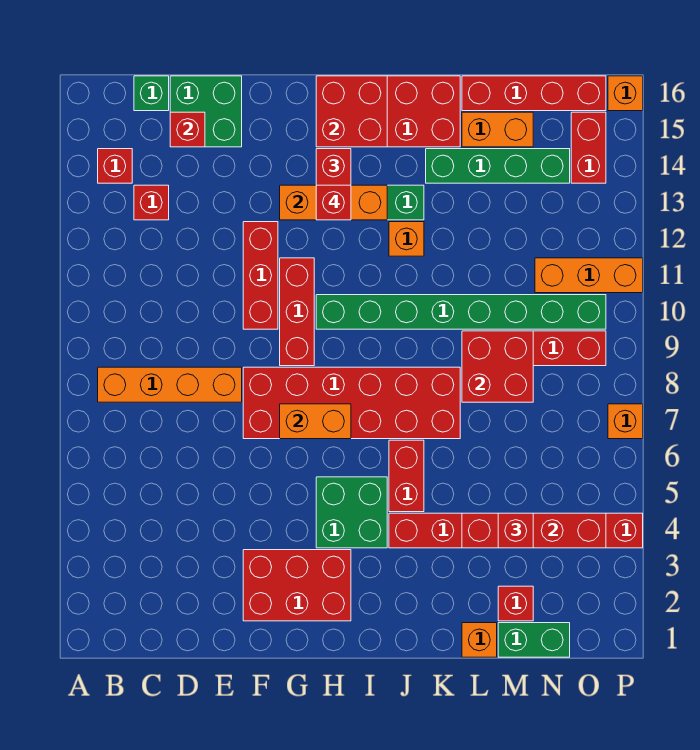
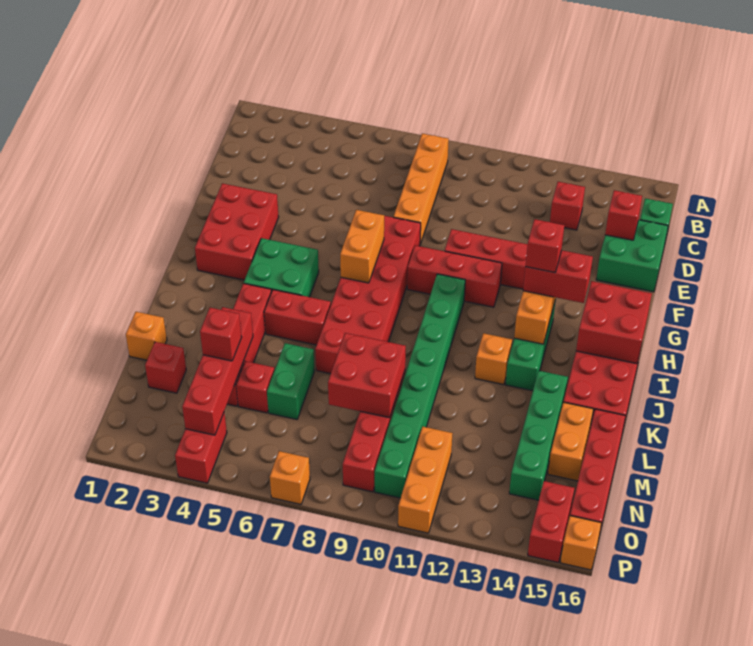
red 1x1 brick [98,149,132,183] -> red 1x1 brick moved to [236,361,274,413]
green 1x2 brick [498,623,570,657] -> green 1x2 brick moved to [267,343,314,419]
red 1x2 brick [571,112,606,183] -> red 1x2 brick turned to [528,481,575,563]

